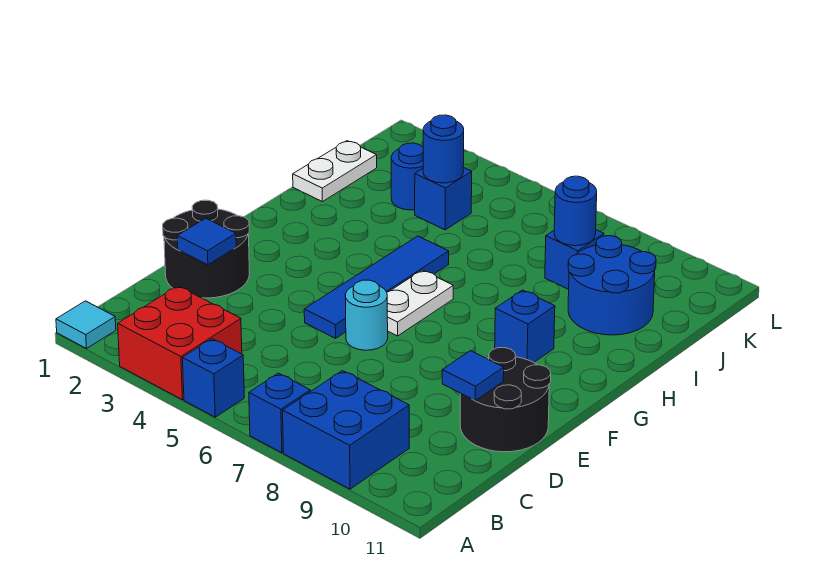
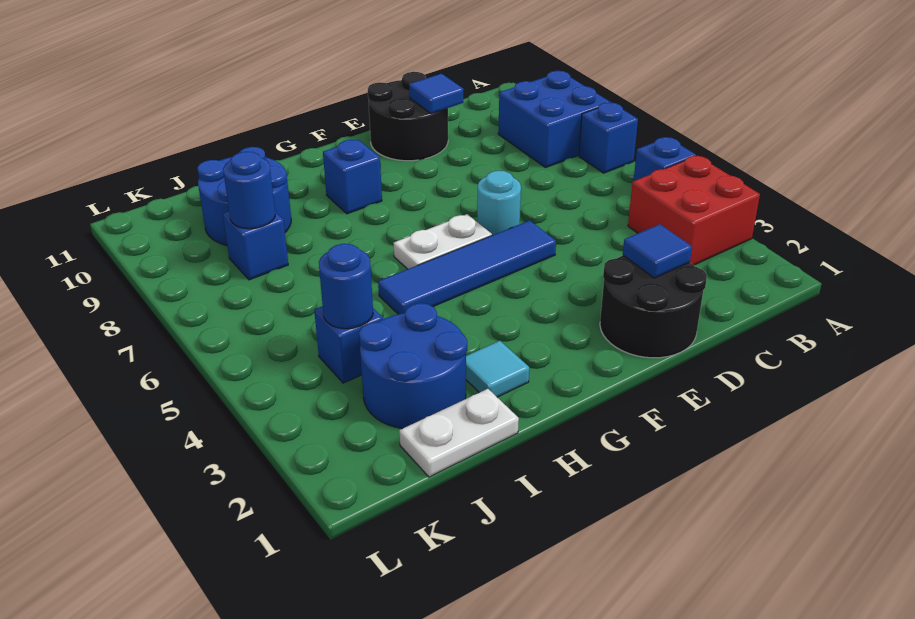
cyan 1x1 tile [56,301,116,348] -> cyan 1x1 tile moved to [466,341,529,397]
blue 1x1 round brick [391,143,423,210] -> blue 2x2 round brick [359,303,467,429]

